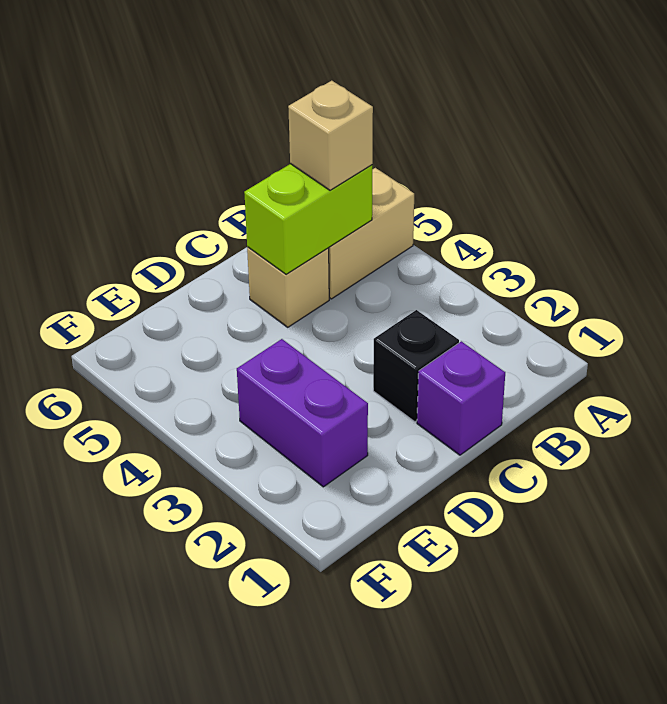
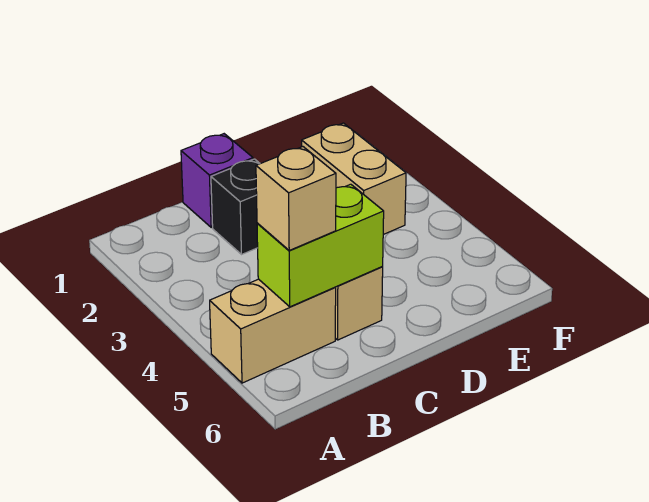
purple 1x2 brick [237,339,368,487] -> tan 1x2 brick [302,123,406,235]

